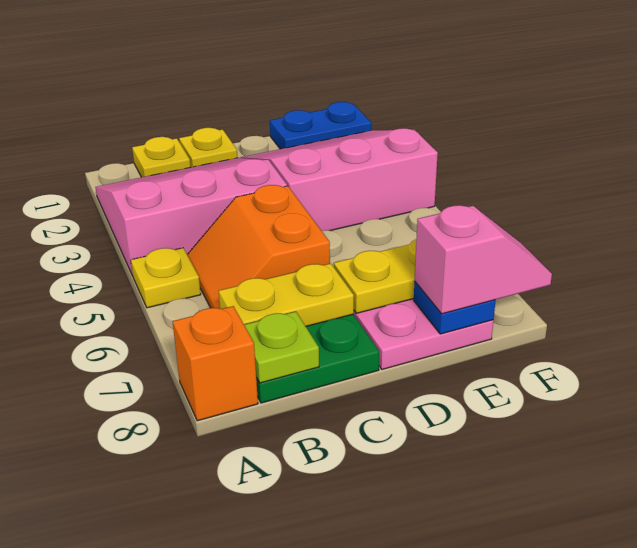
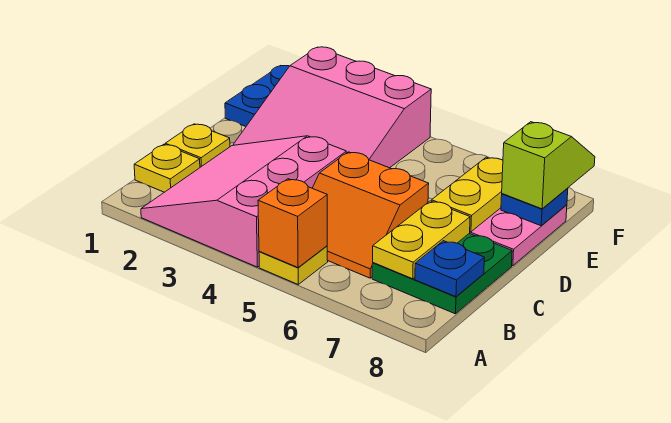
orange 1x1 brick [173,306,258,421] -> orange 1x1 brick moved to [258,179,327,268]
lime 1x1 plate [244,312,319,383] -> blue 1x1 plate [415,241,484,297]
pink 3x3 slope [241,128,438,231] -> pink 3x3 slope turned to [233,47,431,168]
pink 1x2 slope [415,205,552,314] -> lime 1x2 slope [502,122,595,209]

